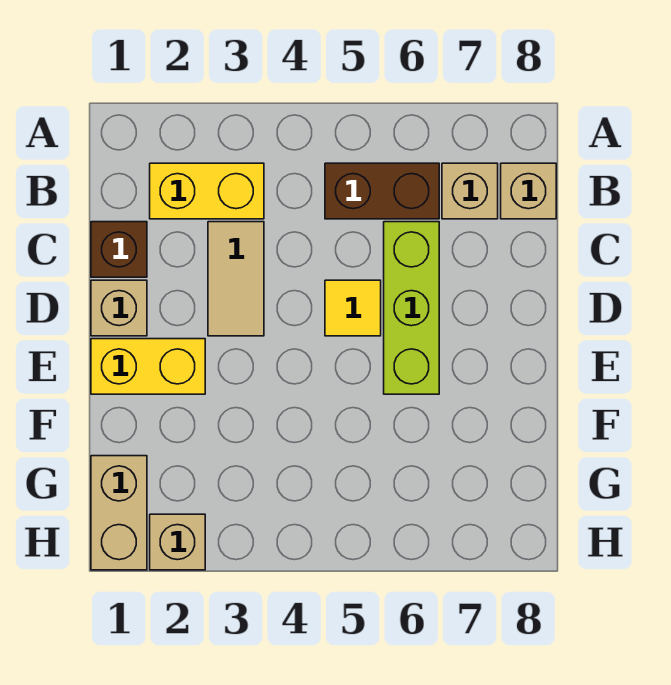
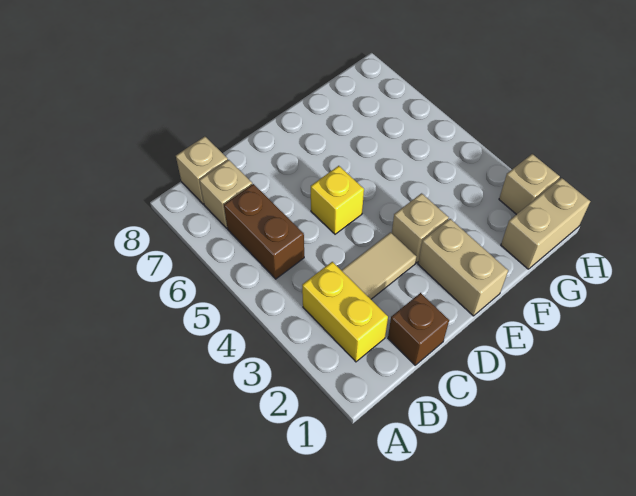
lime 1x3 brick [384,222,439,394] -> none
tan 1x1 brick [91,280,147,336] -> tan 1x1 brick moved to [392,193,449,263]
yellow 1x1 tile [325,280,381,336] -> yellow 1x1 brick [311,166,364,234]
yellow 1x2 brick [91,339,205,394] -> tan 1x2 brick [418,219,508,316]

